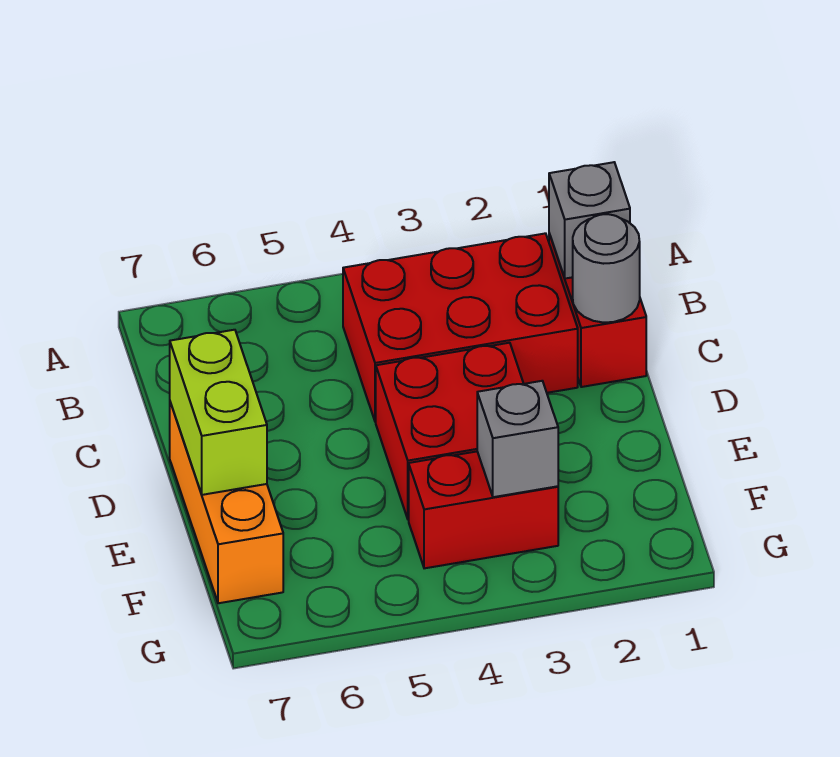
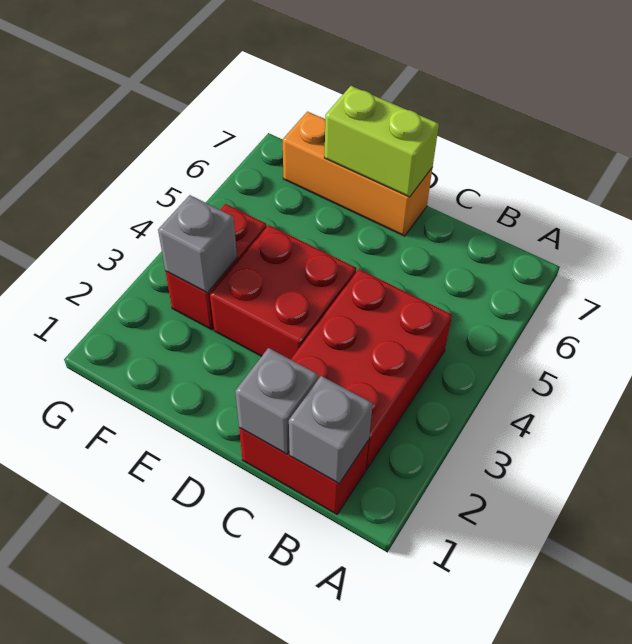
grey 1x1 round brick [573,214,640,323] -> grey 1x1 brick [235,348,318,454]

